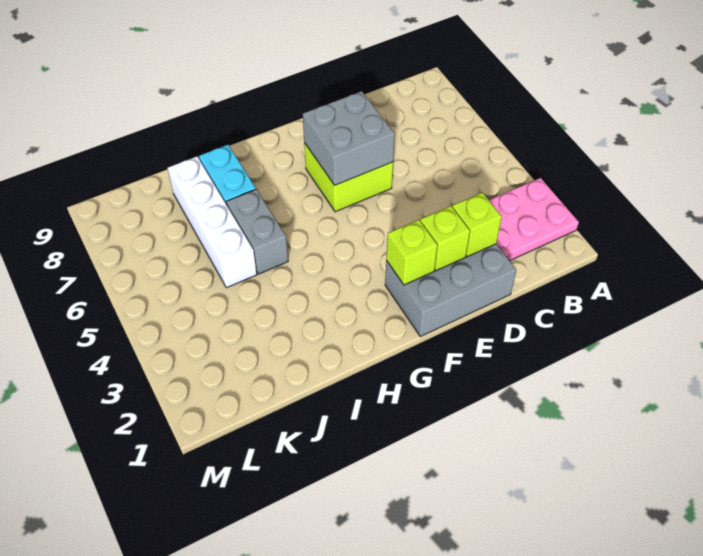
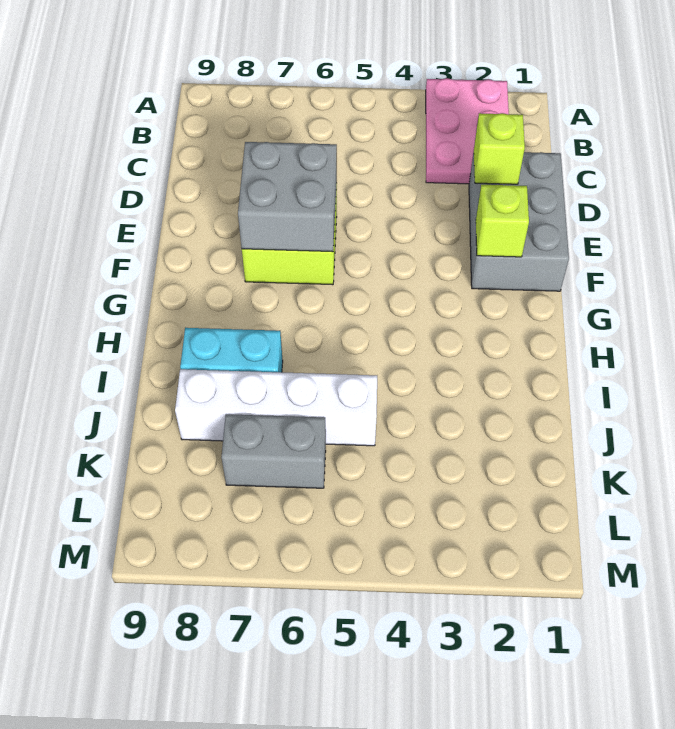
lime 1x1 brick [420,206,470,271] -> none
grey 1x2 brick [226,190,288,274] -> grey 1x2 brick moved to [221,414,326,488]

